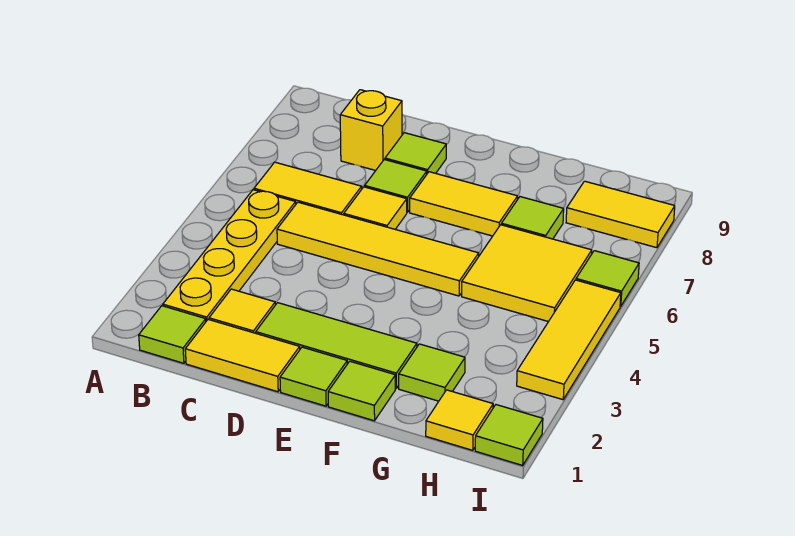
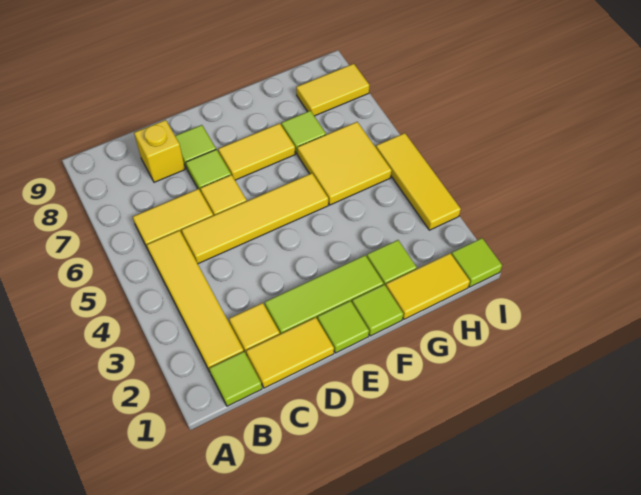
yellow 1x4 plate [163,190,296,321] -> yellow 1x4 tile [147,230,244,372]
yellow 1x1 tile [426,390,493,450] -> yellow 1x2 tile [386,253,470,319]
lime 1x1 tile [576,251,639,306] -> none

